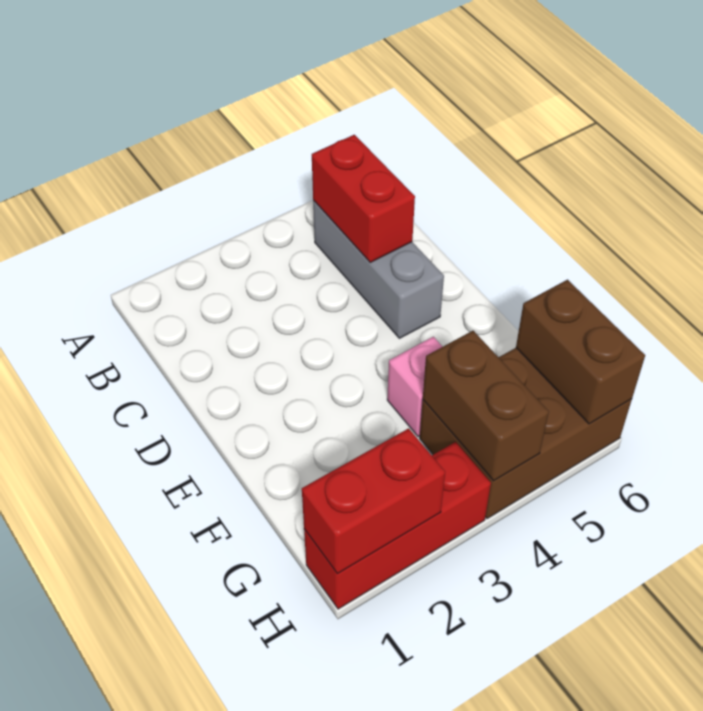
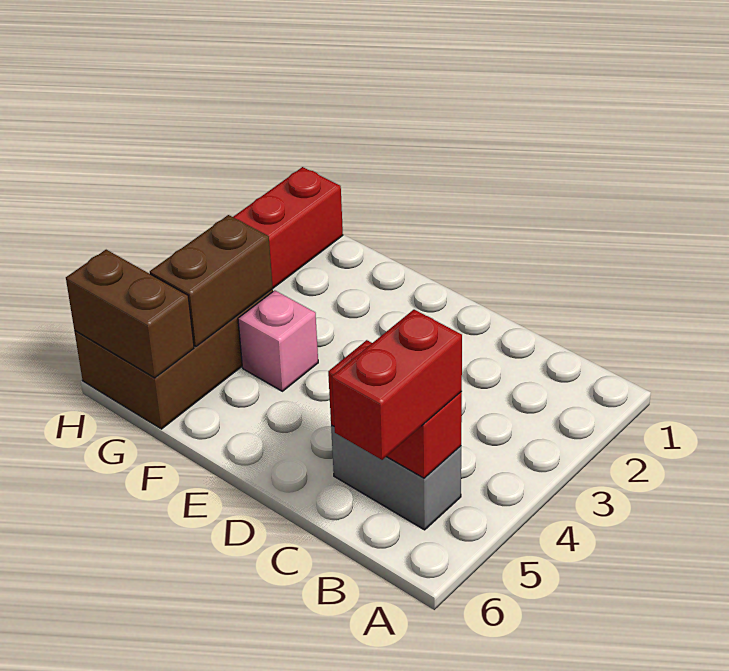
grey 1x3 brick [313,200,444,338] -> grey 1x2 brick [331,425,461,530]
brown 1x2 brick [423,331,549,481] -> brown 1x2 brick turned to [150,215,273,347]
red 1x2 brick [302,428,445,574] -> red 1x2 brick moved to [332,310,462,460]

